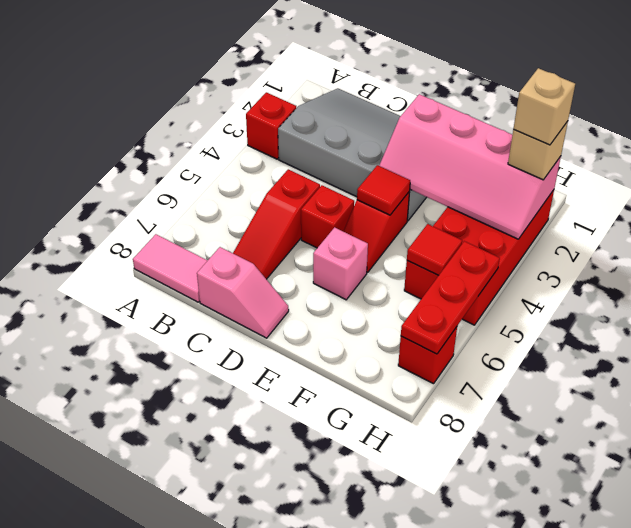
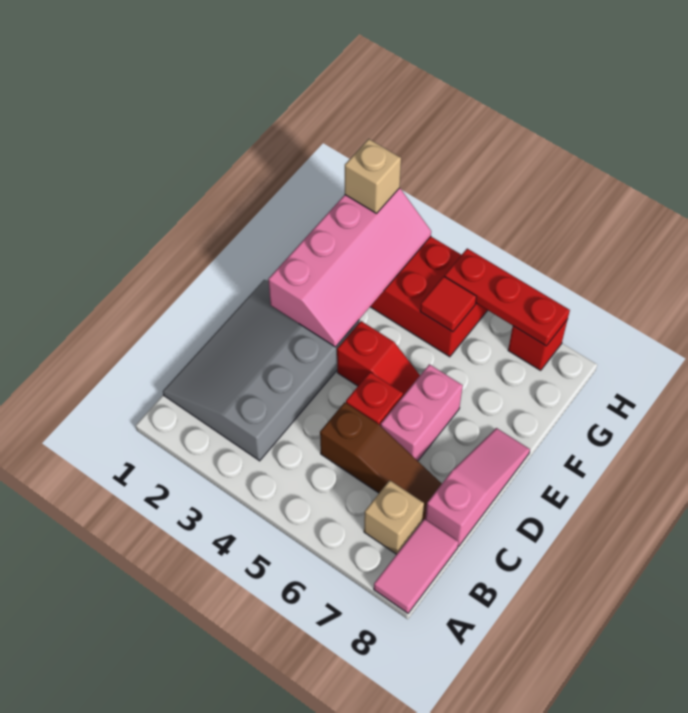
red 1x1 brick [246,92,296,159] -> none
red 1x3 slope [233,169,320,279] -> brown 1x3 slope [320,402,442,521]
pink 1x2 slope [197,247,289,338] -> pink 1x3 slope [425,428,530,547]
red 1x1 tile [357,165,410,215] -> none
pink 1x1 brick [313,227,368,300] -> pink 1x2 brick [381,364,463,461]
tan 1x1 brick [514,68,575,145] -> tan 1x1 brick moved to [364,480,424,554]

